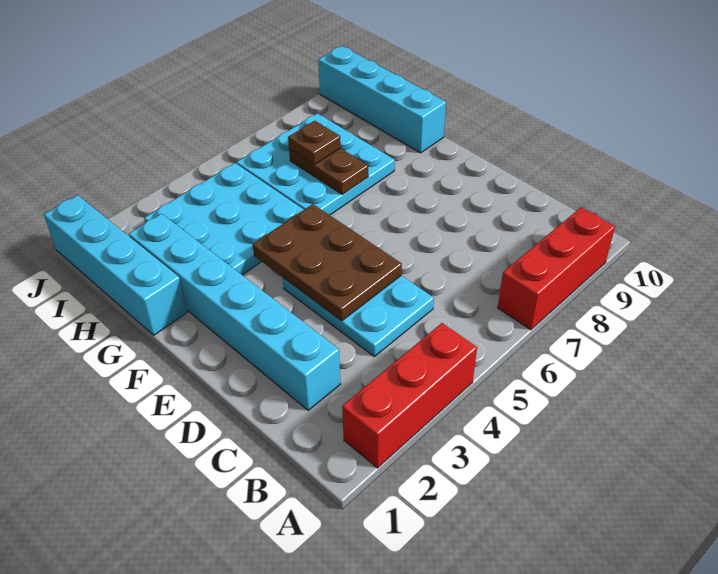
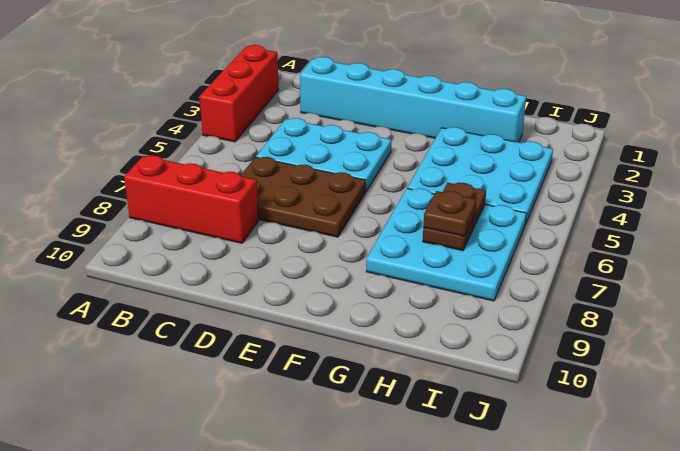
red 1x3 brick [498,208,615,330] -> red 1x3 brick turned to [124,155,259,243]
brown 2x3 plate [253,204,402,321] -> brown 2x3 plate moved to [241,157,366,237]
cyan 1x4 brick [44,195,187,335] -> none
brown 1x2 plate [289,148,368,194] -> brown 1x2 plate turned to [423,183,486,251]
cyan 1x4 brick [318,46,446,153] -> none

